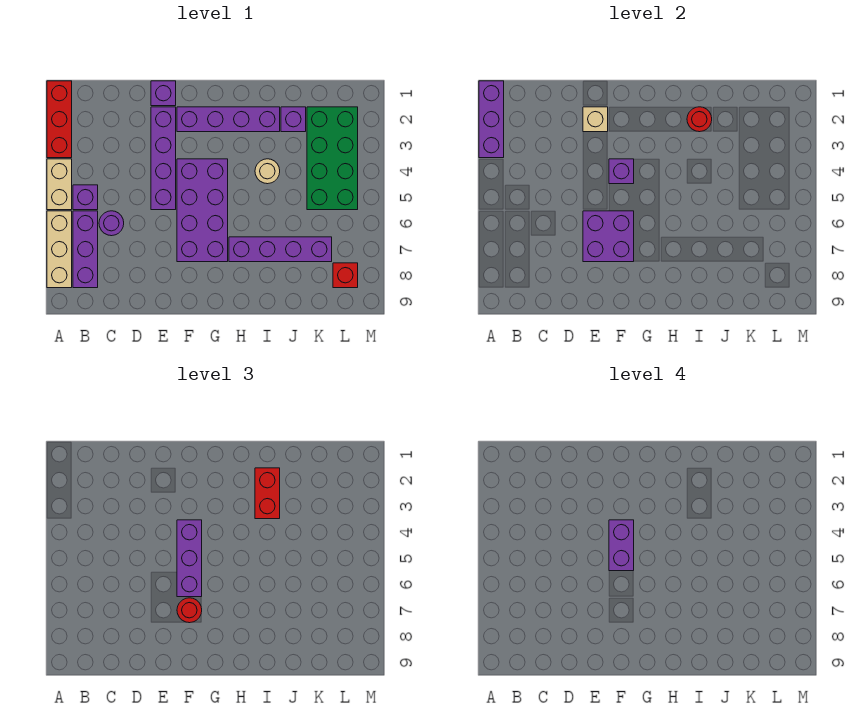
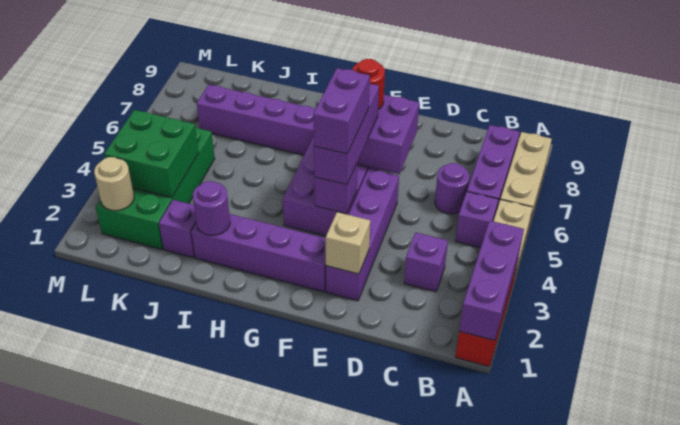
purple 1x1 brick [151,81,176,106] -> purple 1x1 brick moved to [404,232,448,292]
red 1x1 round brick [687,107,712,132] -> purple 1x1 round brick [193,181,230,236]
red 1x2 brick [255,468,280,519] -> none
tan 1x1 round brick [255,159,280,184] -> tan 1x1 round brick moved to [94,157,134,211]
none -> green 2x2 brick [105,110,199,198]
red 1x1 brick [333,263,358,288] -> none

